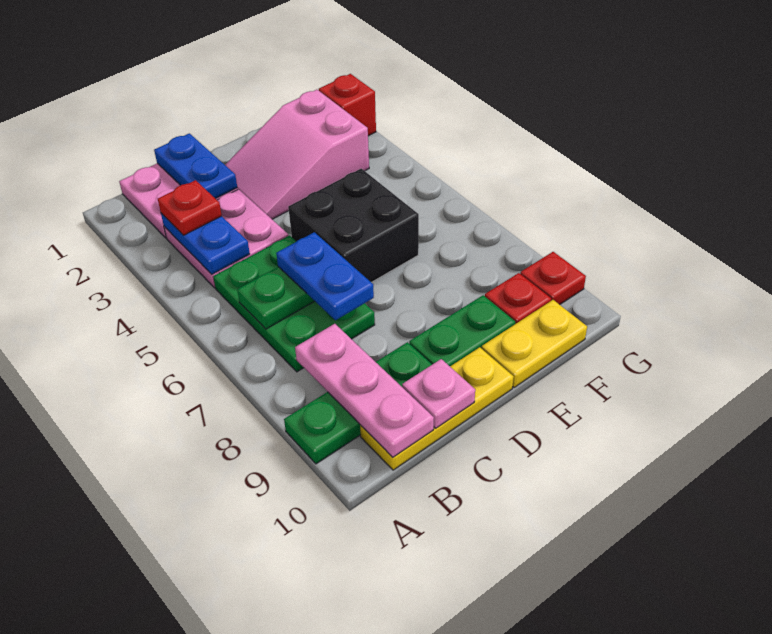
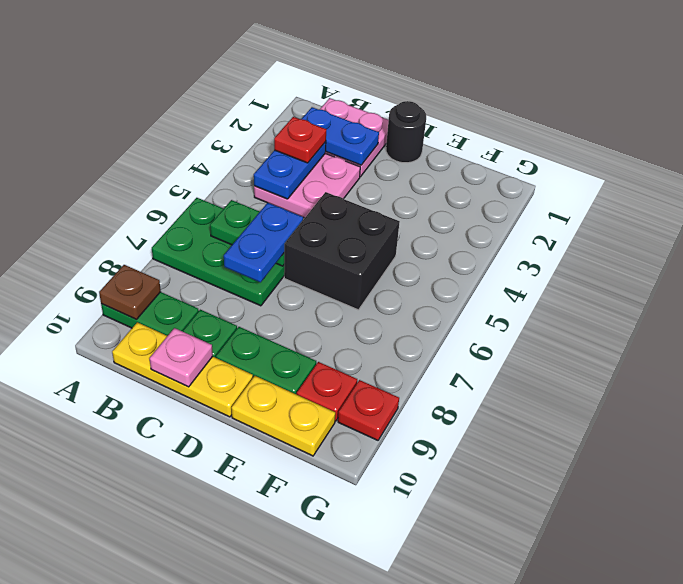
none -> brown 1x1 plate [99,265,161,319]
green 2x3 plate [213,235,375,372] -> green 2x3 plate turned to [152,198,285,306]
pink 1x3 plate [295,324,434,457] -> none
blue 1x2 plate [154,133,237,199] -> blue 1x2 plate turned to [302,107,379,165]
none -> black 1x1 round brick [386,101,426,163]
pink 2x3 slope [225,90,369,219] -> none
red 1x1 brick [319,74,376,136] -> none

